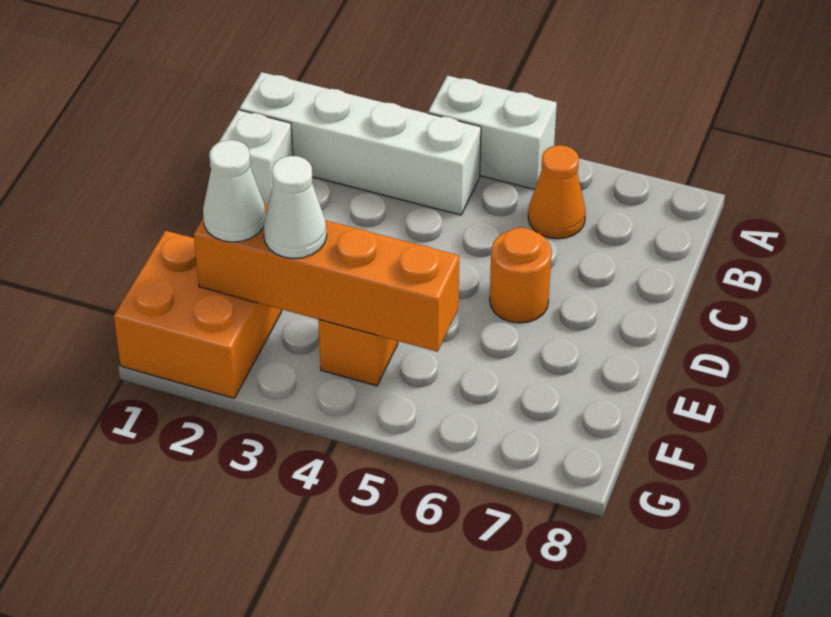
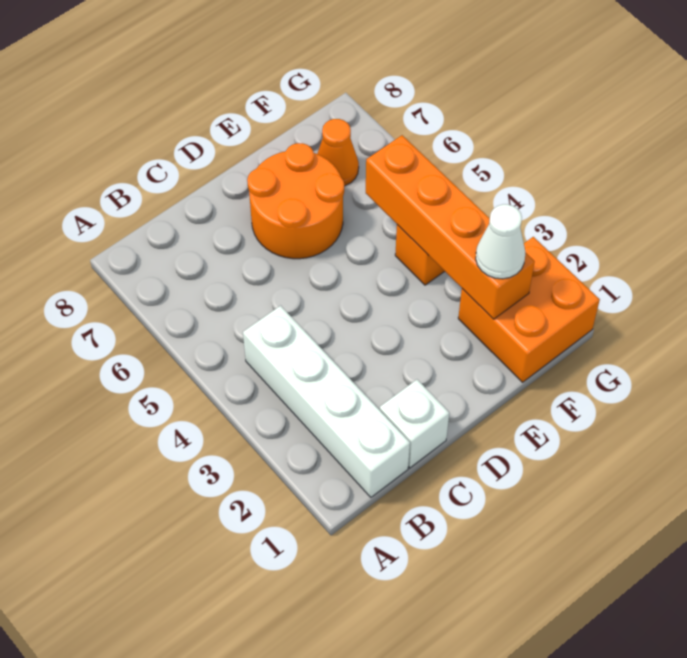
white 1x2 brick [428,76,557,189] -> none
orange 1x1 cone [528,145,586,239] -> orange 1x1 cone moved to [317,119,359,186]
orange 1x1 round brick [490,227,552,323] -> orange 2x2 round brick [247,143,344,259]
white 1x1 cone [264,156,327,259] -> none

